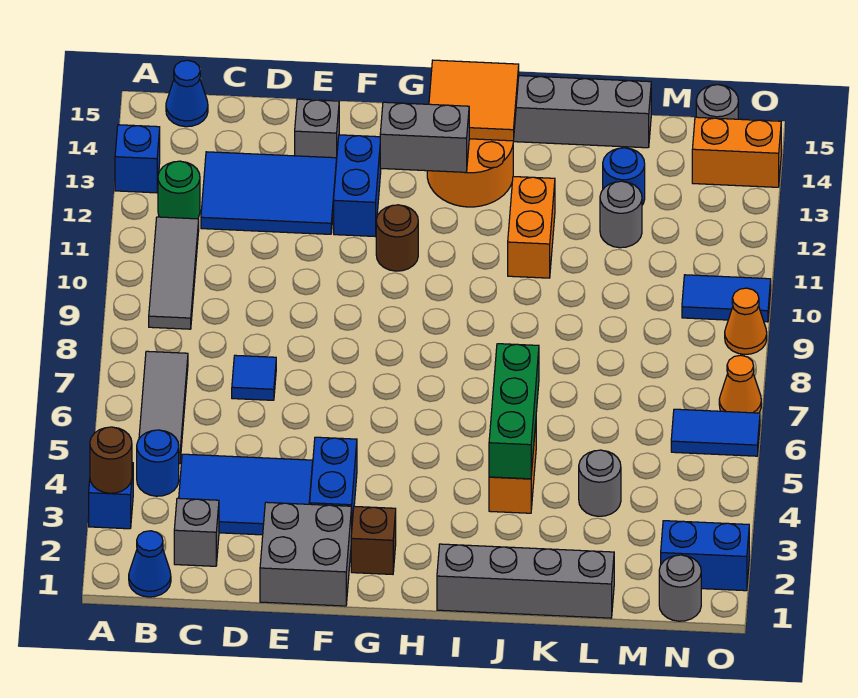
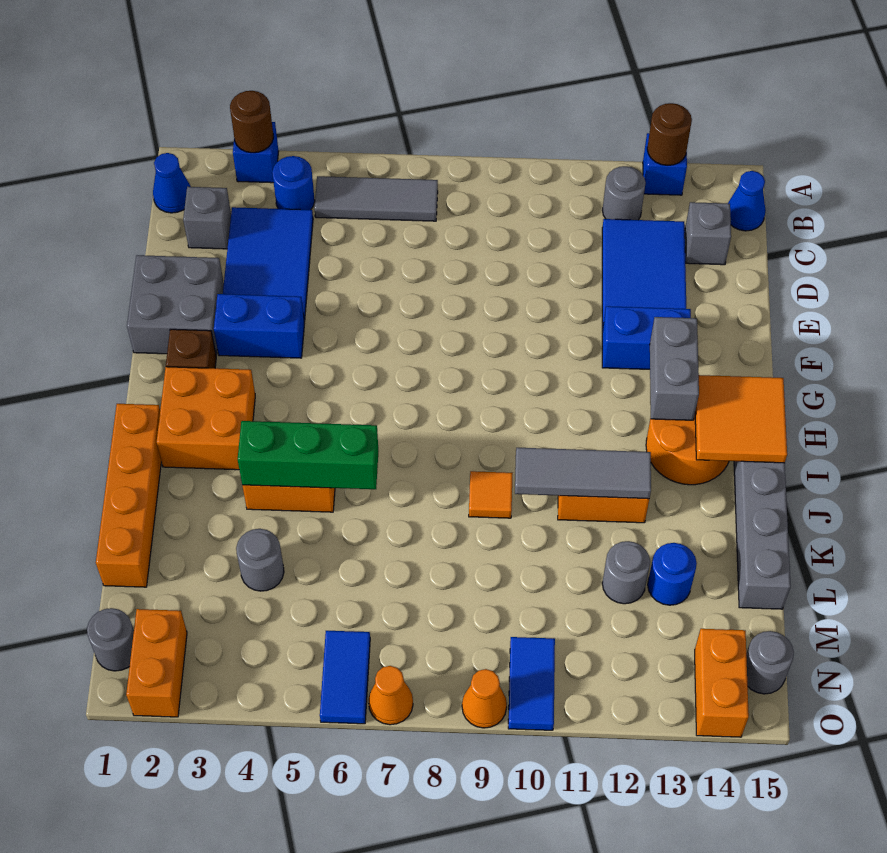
grey 1x3 tile [149,217,199,329] -> grey 1x3 tile moved to [515,448,651,499]
green 1x1 round brick [158,161,200,219] -> grey 1x1 round brick [602,166,646,220]
blue 1x1 tile [232,355,276,400] -> none
grey 1x1 brick [295,99,339,158] -> grey 1x1 brick moved to [685,202,731,265]
brown 1x1 round brick [376,205,418,271] -> brown 1x1 round brick moved to [647,103,692,166]
none -> orange 2x2 brick [157,367,255,470]
grey 1x4 brick [437,544,614,618] -> orange 1x4 brick [96,404,161,587]
none -> orange 1x1 tile [469,471,513,518]
blue 1x2 brick [661,521,749,591] -> orange 1x2 brick [126,609,187,717]

